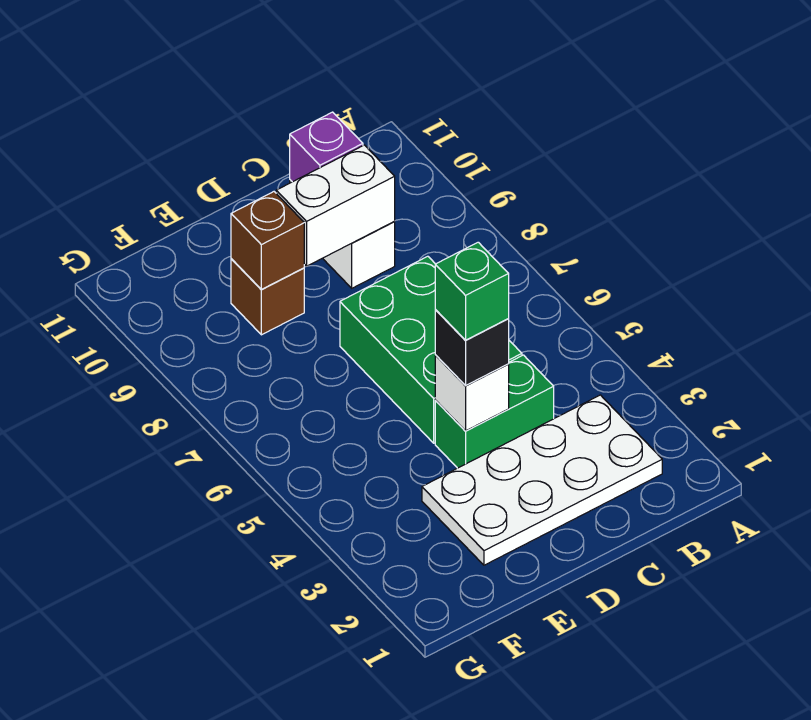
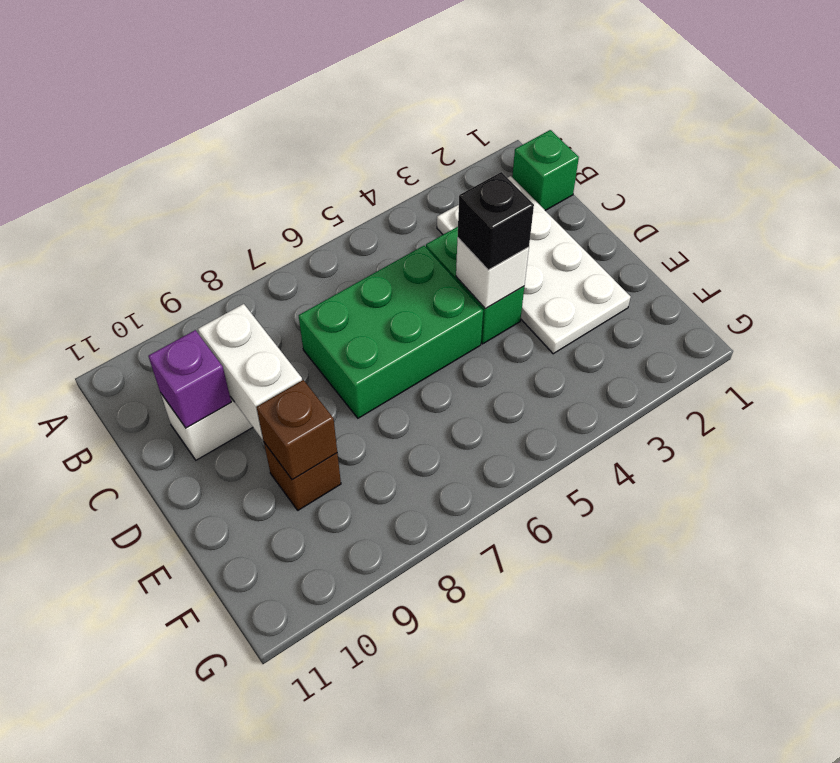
green 1x1 brick [435,242,509,340] -> green 1x1 brick moved to [512,130,579,210]

